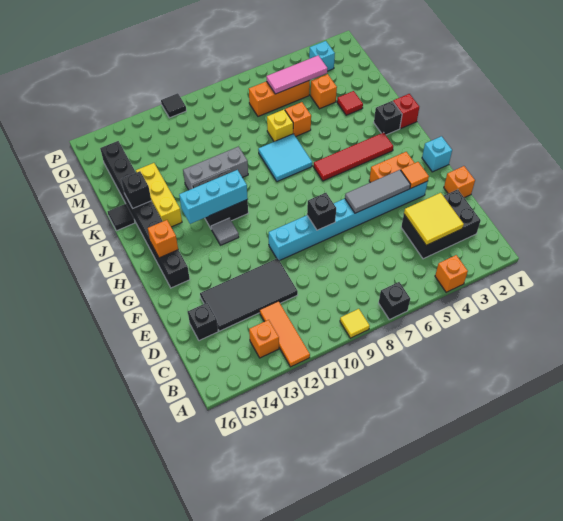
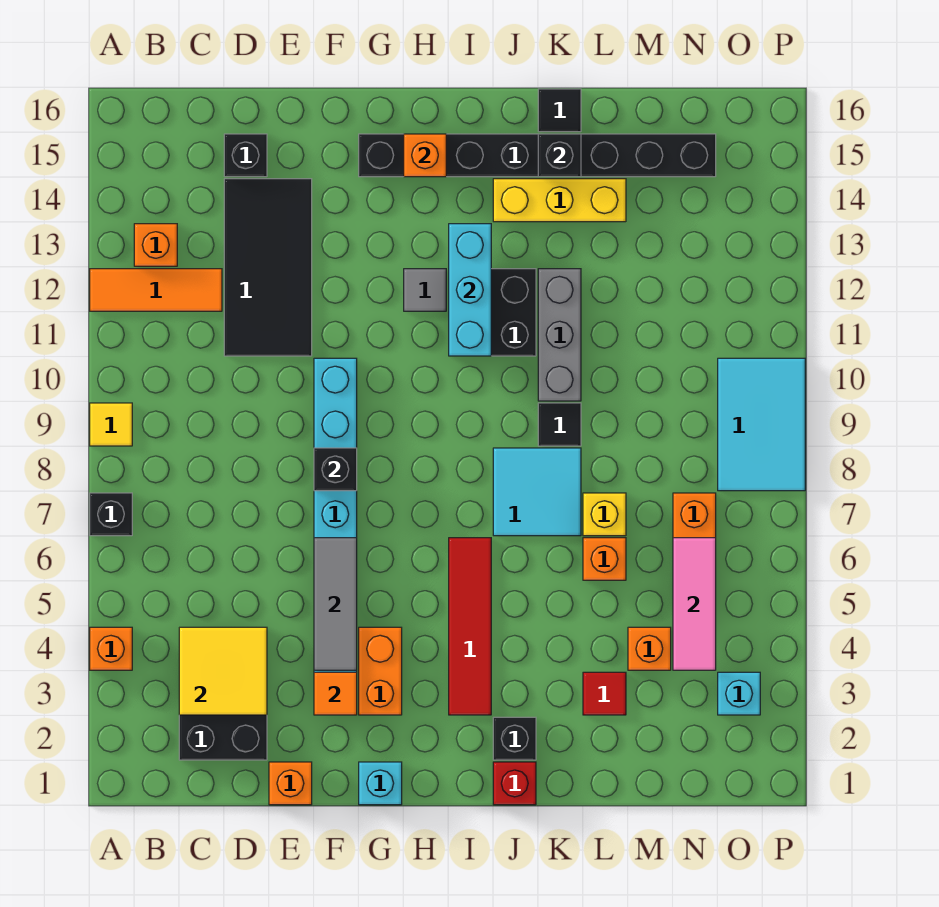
none -> cyan 2x3 tile [718,358,805,491]
black 1x1 tile [161,93,186,118] -> black 1x1 tile moved to [538,403,581,446]

